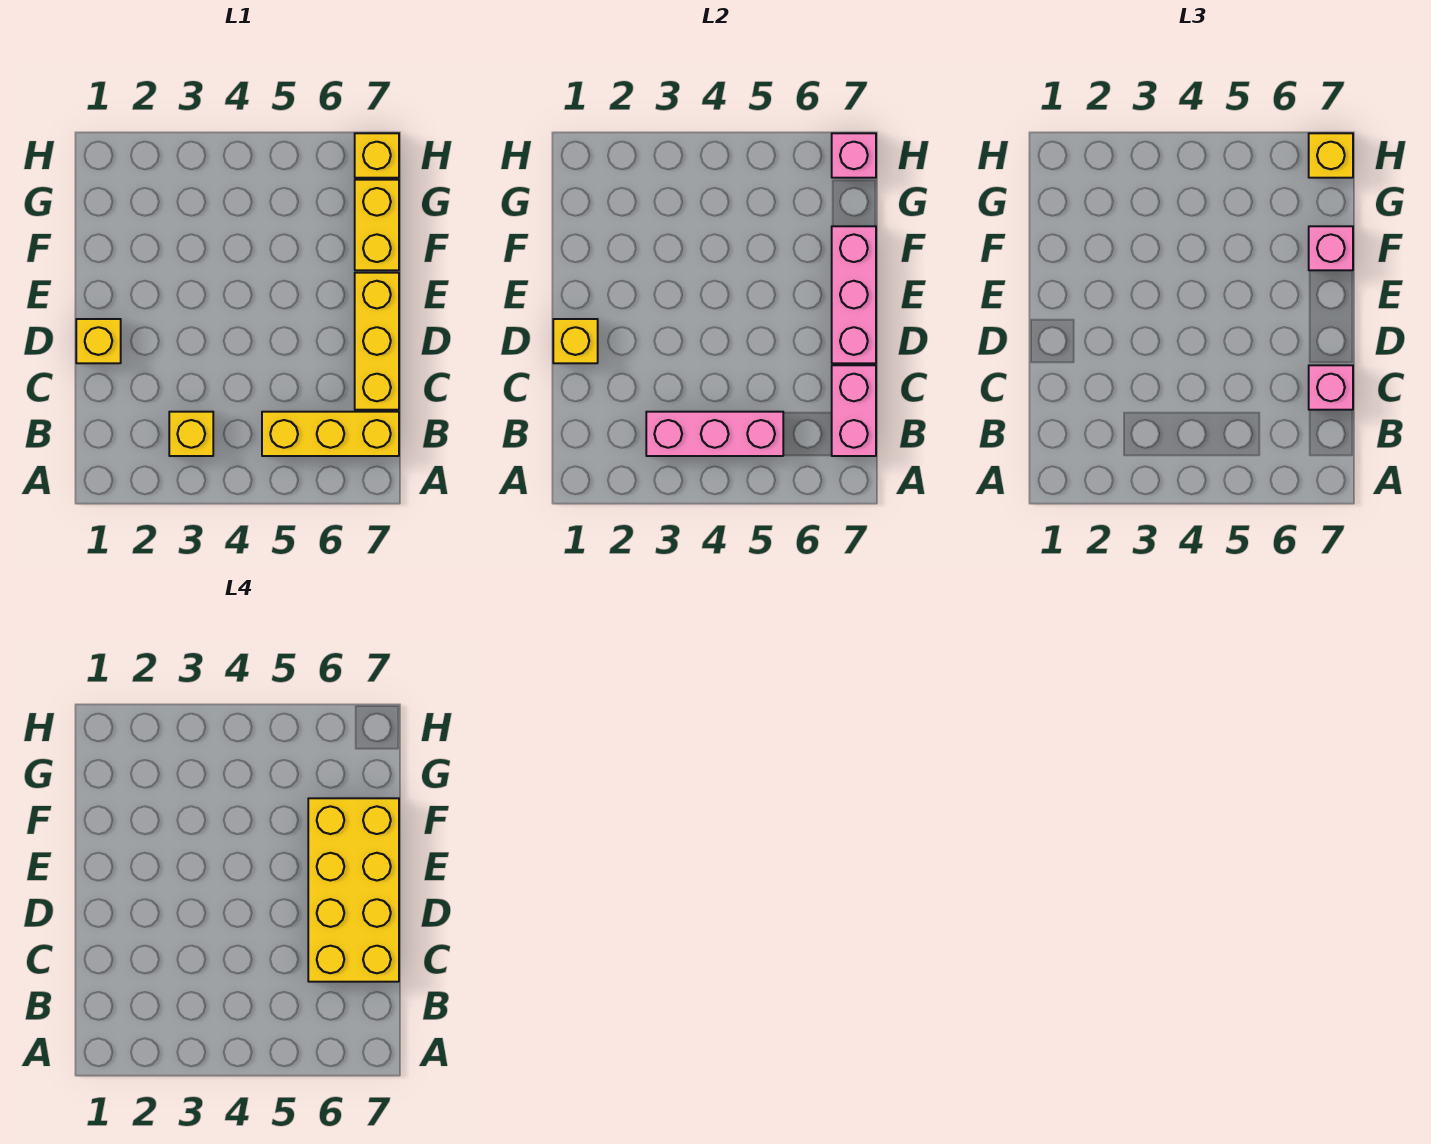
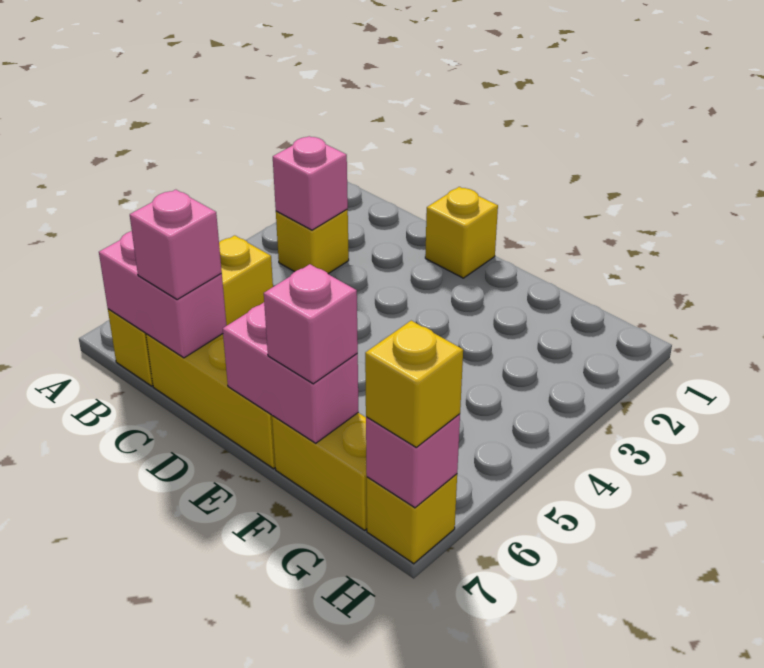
pink 1x3 brick [646,412,783,456] -> pink 1x1 brick [273,136,348,230]
yellow 2x4 brick [308,798,399,982] -> none
yellow 1x1 brick [553,319,598,363] -> none
pink 1x3 brick [832,226,876,363] -> pink 1x2 brick [223,303,359,443]

